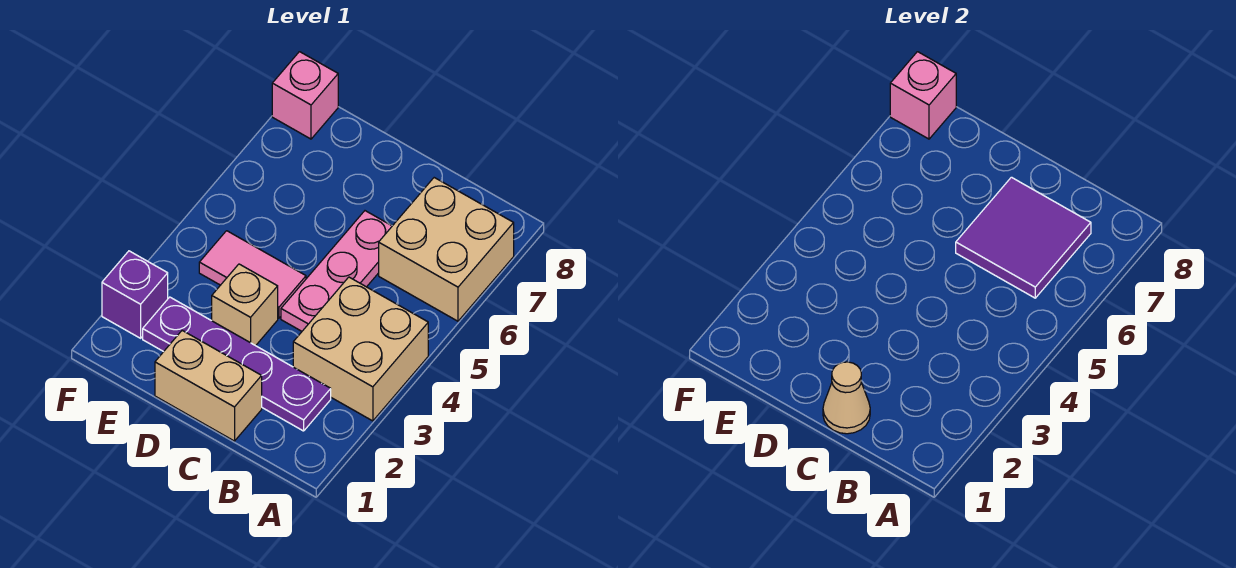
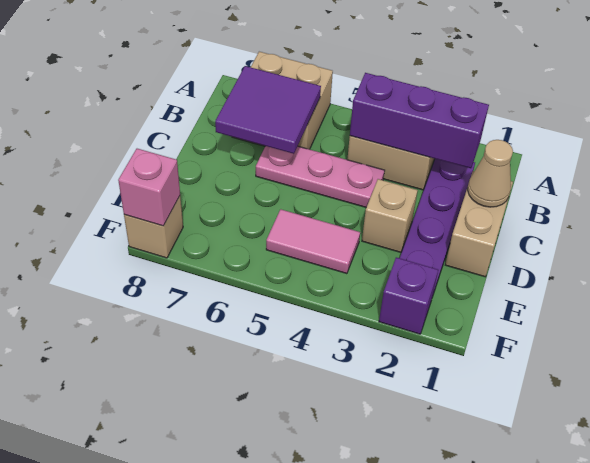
none -> purple 1x3 brick [350,73,489,168]
pink 1x2 tile [199,231,306,318] -> pink 1x2 tile turned to [266,209,360,274]
pink 1x1 brick [272,52,338,139] -> tan 1x1 brick [124,196,183,258]

